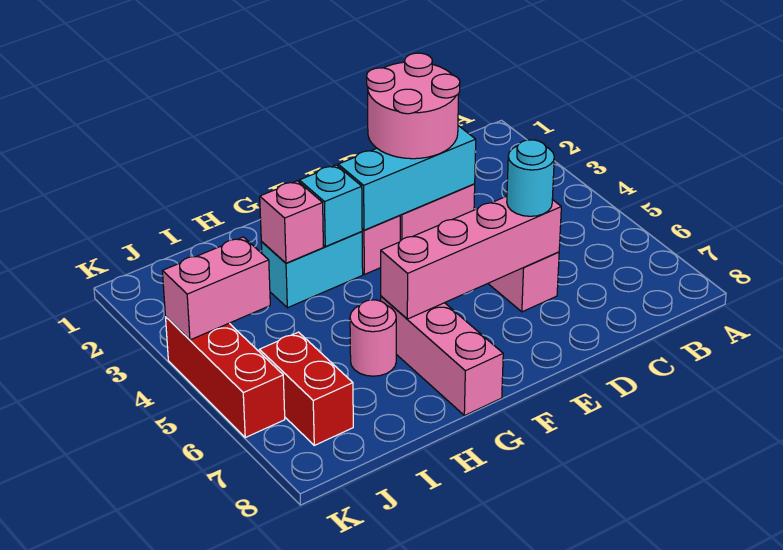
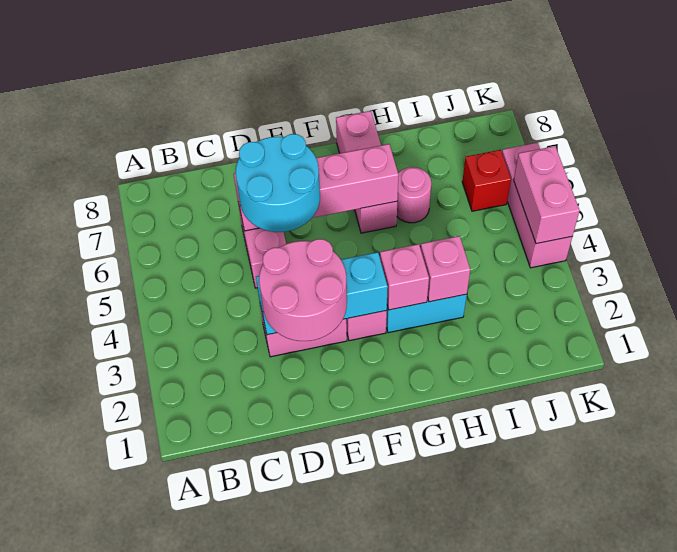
cyan 1x1 round brick [507,140,554,216] -> cyan 2x2 round brick [236,134,320,232]
cyan 1x1 brick [299,165,362,247] -> pink 1x1 brick [380,244,429,310]
pink 1x2 brick [163,237,270,340] -> pink 1x2 brick turned to [514,146,580,244]
red 1x2 brick [259,332,353,445] -> red 1x1 brick [462,150,511,211]
red 1x3 brick [166,317,285,437] -> pink 1x3 brick [502,143,572,268]

